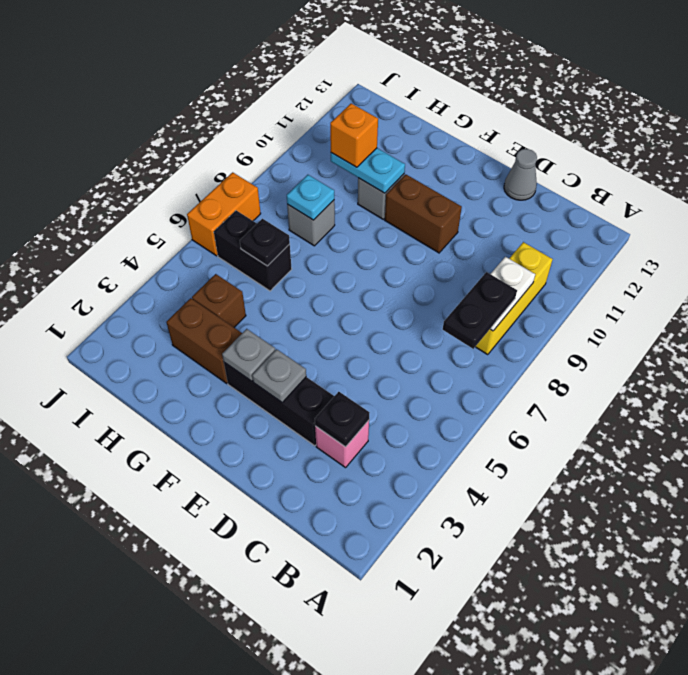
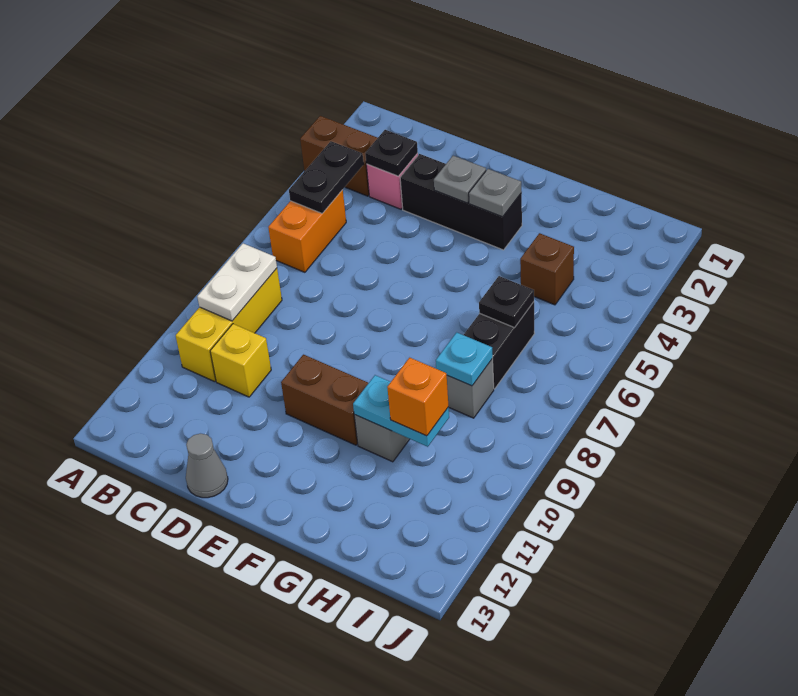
black 1x2 plate [443,272,517,349] -> black 1x2 plate moved to [289,141,364,213]
none -> yellow 1x1 brick [210,324,271,397]
brown 1x2 brick [166,298,242,383] -> brown 1x2 brick moved to [300,116,377,196]
black 1x2 brick [214,210,292,291] -> black 1x2 brick turned to [464,302,534,389]
orange 1x2 brick [187,172,261,256] -> orange 1x2 brick moved to [268,190,346,272]

